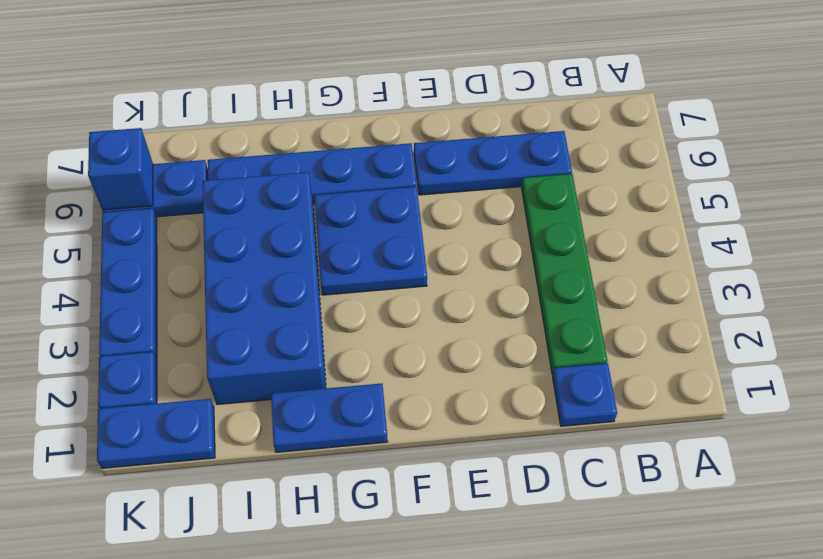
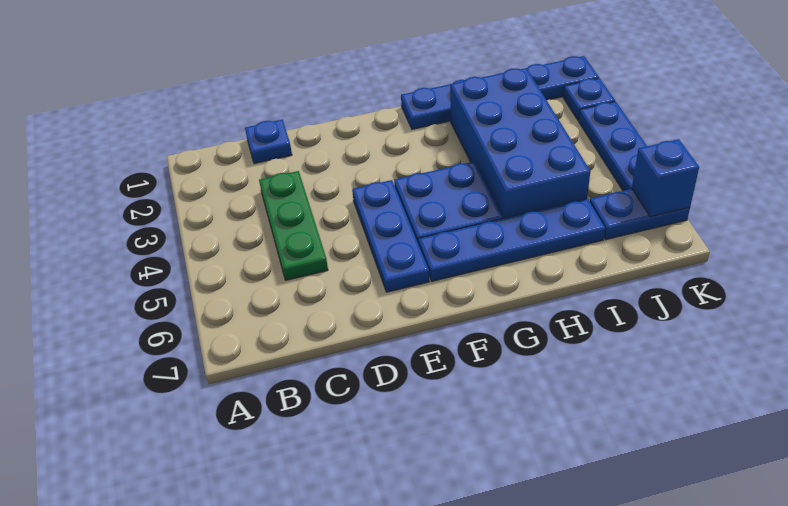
green 1x4 plate [522,174,607,374] -> green 1x3 plate [259,171,328,280]
blue 1x3 plate [414,131,572,195] -> blue 1x3 plate turned to [352,180,429,292]

